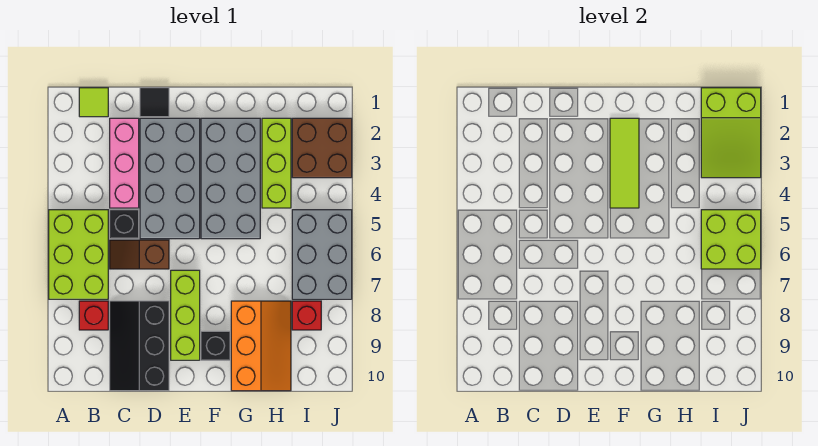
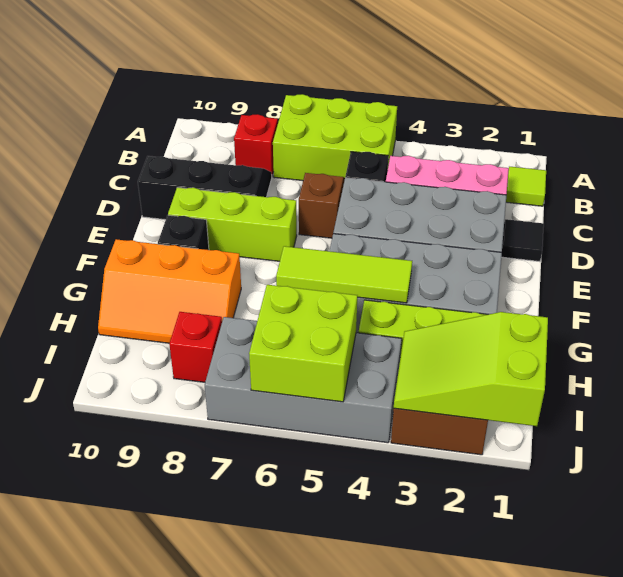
lime 1x3 tile [610,118,639,208] -> lime 1x3 tile moved to [276,246,412,303]
grey 2x3 brick [292,210,352,299] -> grey 2x4 brick [205,317,402,443]

